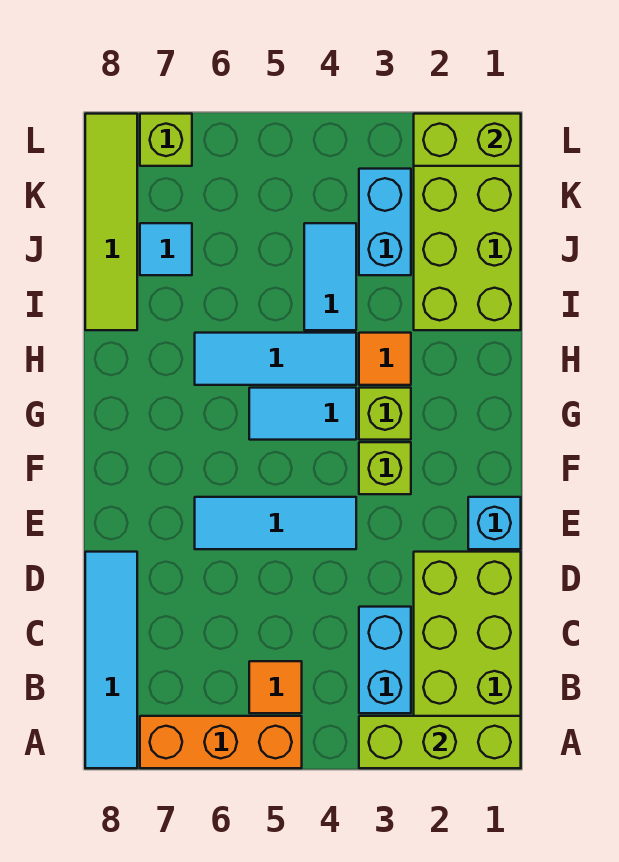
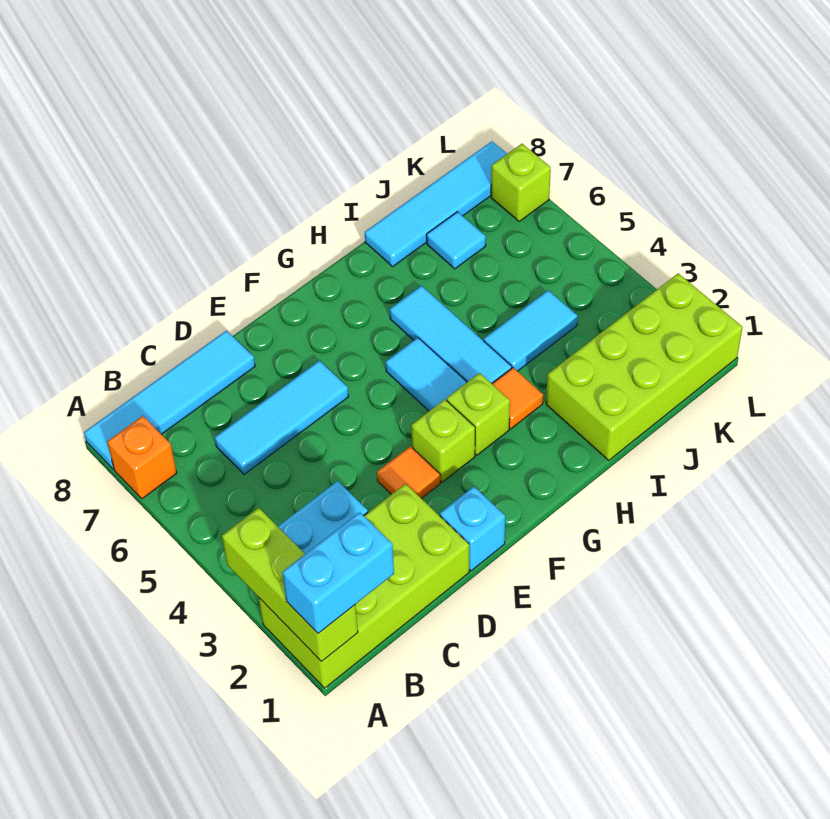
orange 1x3 brick [140,716,302,768] -> orange 1x1 brick [107,416,177,499]
orange 1x1 tile [249,661,302,713] -> orange 1x1 tile moved to [377,446,440,499]
cyan 1x3 tile [195,497,356,549] -> cyan 1x3 tile turned to [215,361,349,474]
lime 1x4 tile [85,114,137,330] -> cyan 1x4 tile [365,141,507,267]
cyan 1x2 brick [359,169,411,275] -> cyan 1x2 brick moved to [282,512,394,633]
lime 1x2 brick [414,114,521,166] -> none

